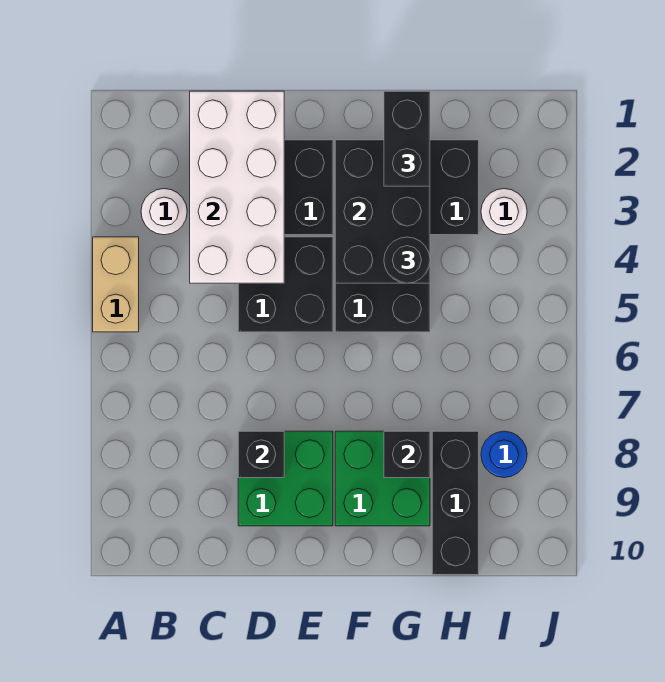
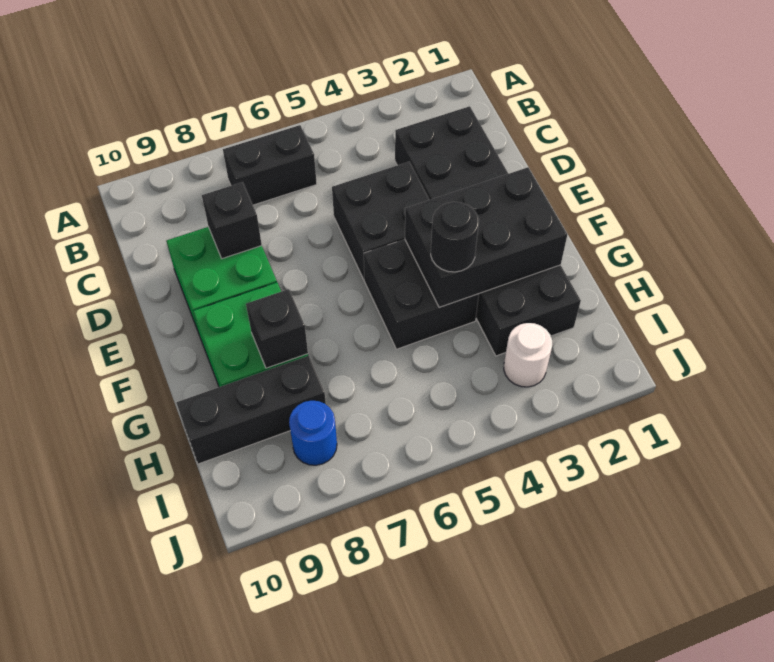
tan 1x2 brick [93,237,139,332] -> none
white 1x1 round brick [141,189,187,235] -> none
white 2x4 brick [190,91,284,283] -> none
black 1x2 brick [384,91,430,186] -> black 1x2 brick moved to [223,125,317,205]

